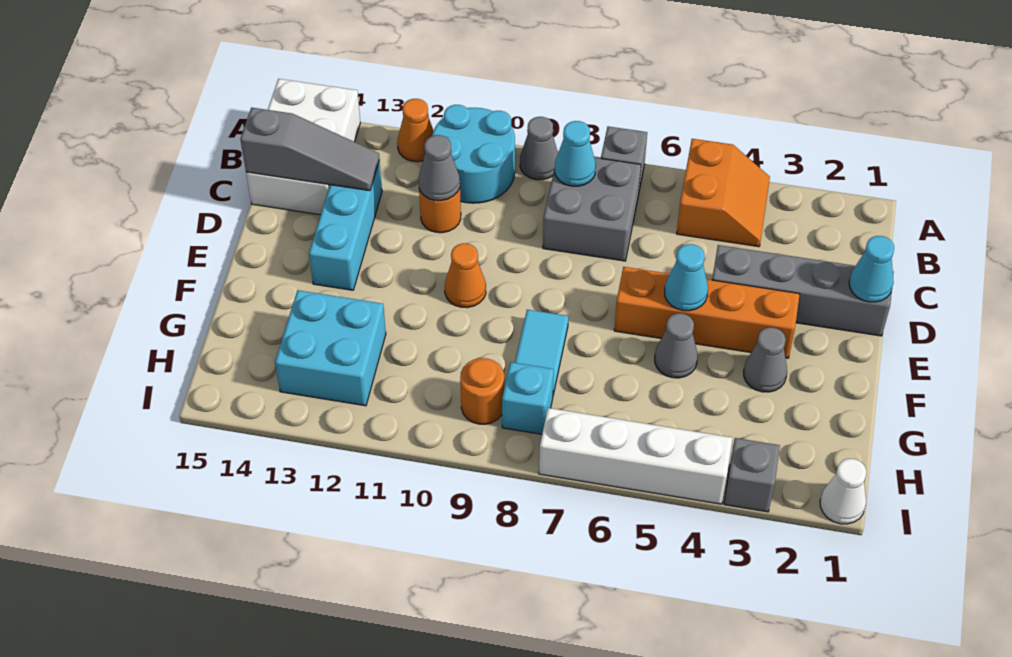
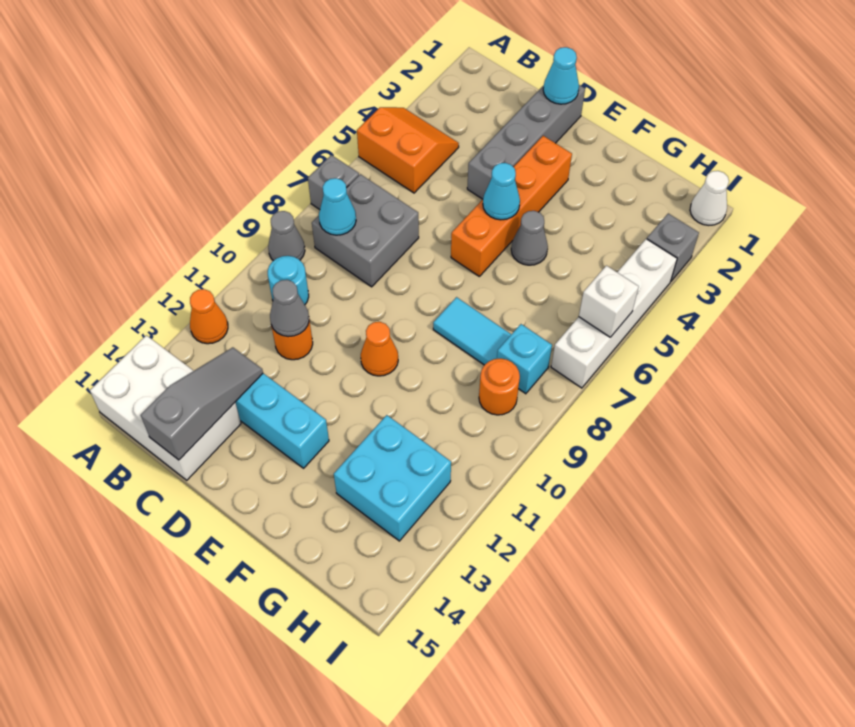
cyan 2x2 round brick [432,105,515,203] -> cyan 1x1 round brick [268,256,309,304]
grey 1x1 cone [744,327,787,392] -> none
none -> white 1x1 brick [579,266,639,337]

